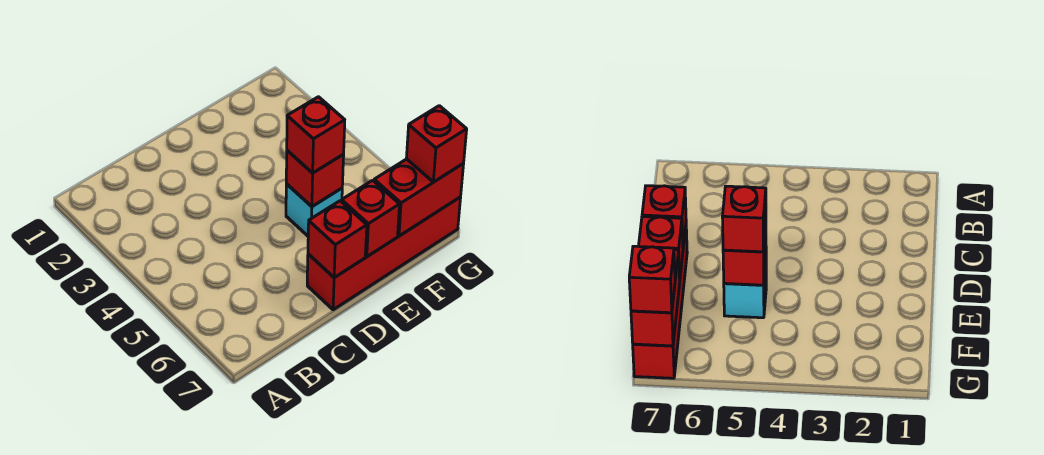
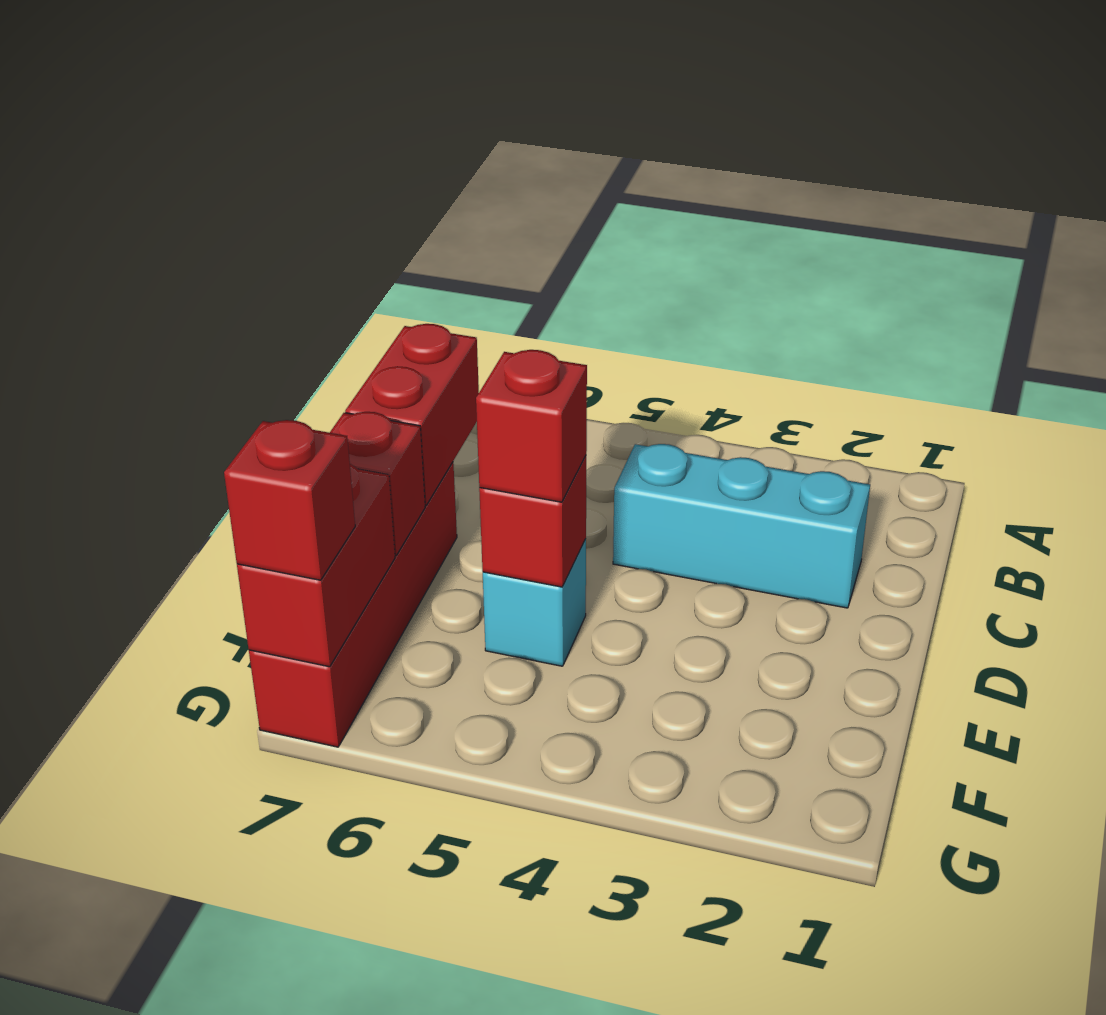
none -> cyan 1x3 brick [613,444,870,608]
red 1x1 brick [308,201,367,278] -> red 1x2 brick [345,324,479,505]

